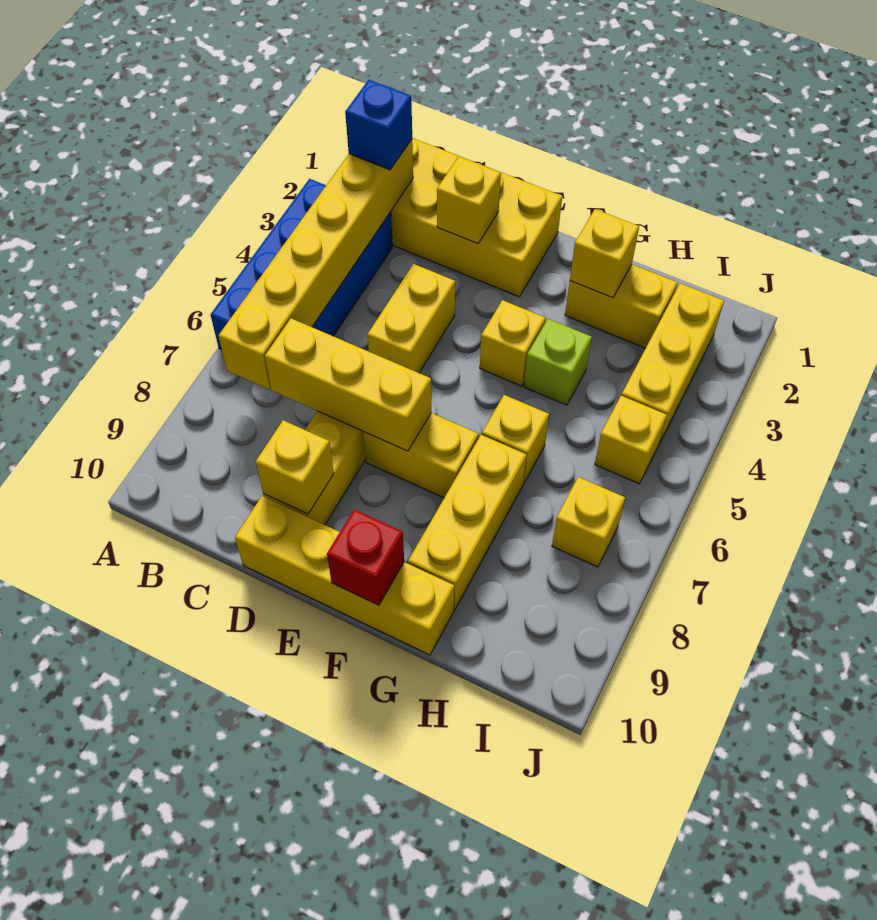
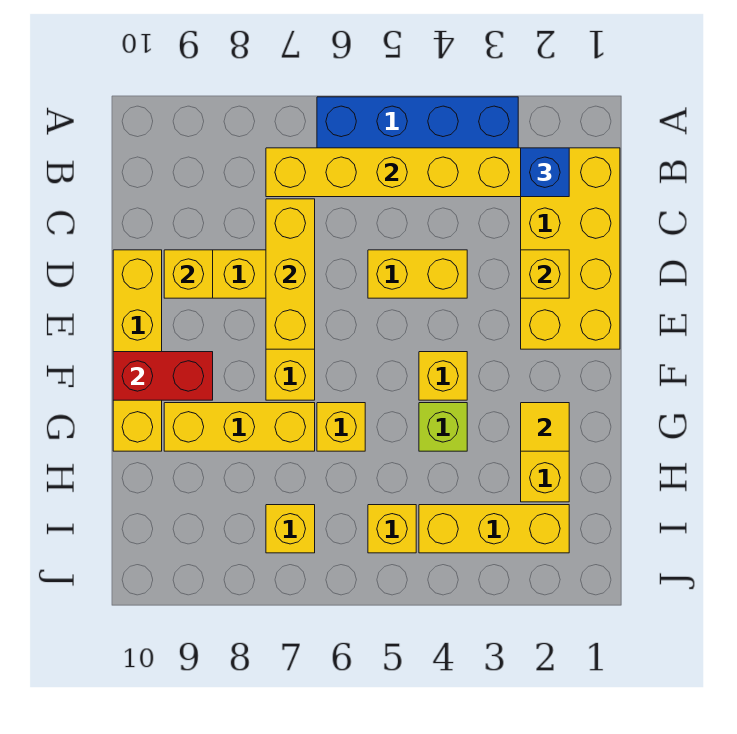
red 1x1 brick [327,509,404,605] -> red 1x2 brick [113,352,213,400]
yellow 1x1 brick [570,209,639,298] -> yellow 1x1 tile [521,403,569,451]

